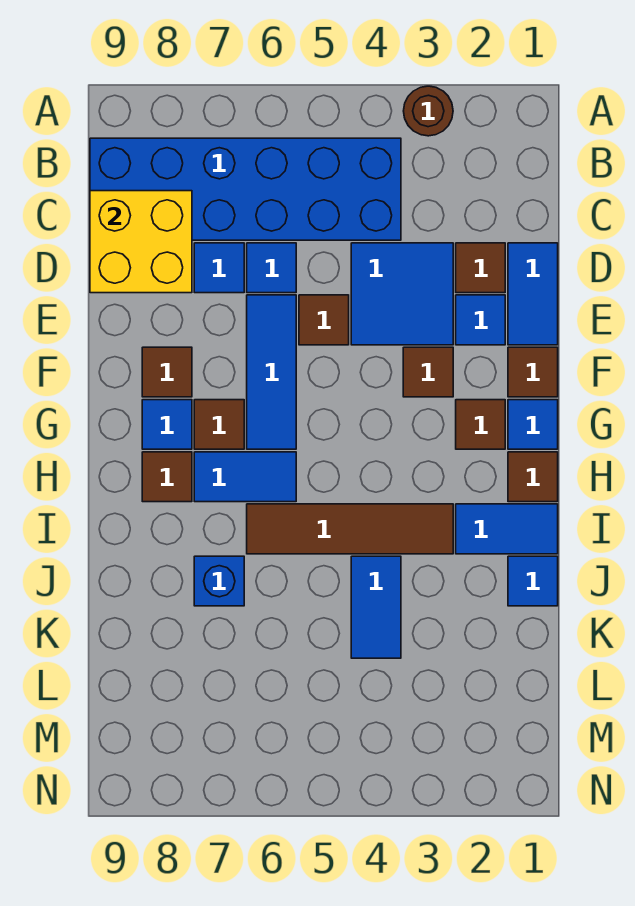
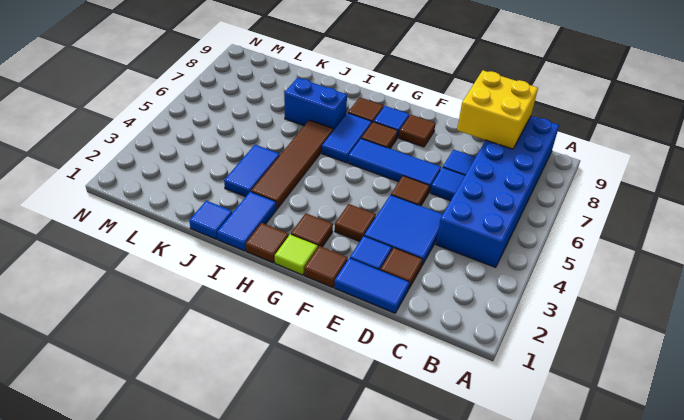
brown 1x1 round brick [404,86,453,136] -> none
blue 1x1 tile [508,400,558,449] -> lime 1x1 tile [275,234,318,275]
blue 1x2 tile [351,556,401,658] -> blue 1x2 tile turned to [224,145,280,197]
blue 1x1 brick [194,556,244,606] -> blue 1x2 brick [284,78,347,131]

